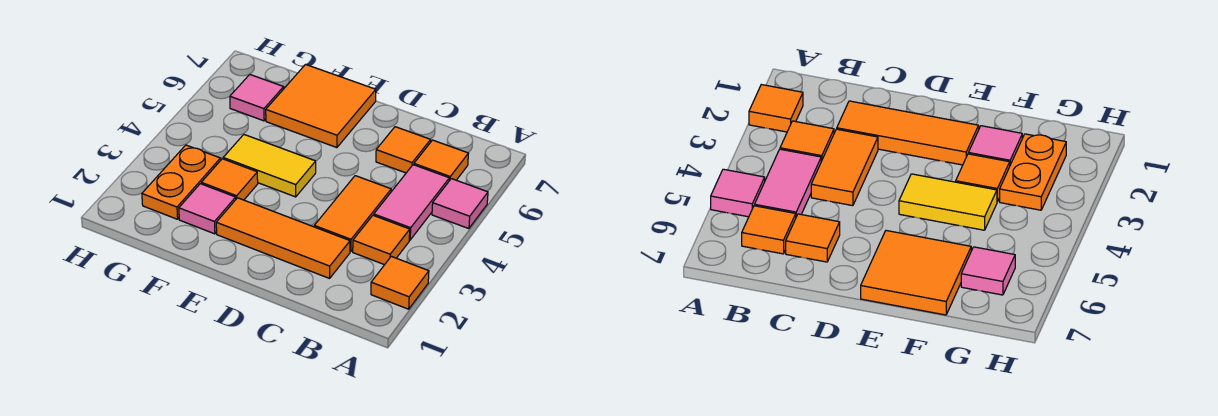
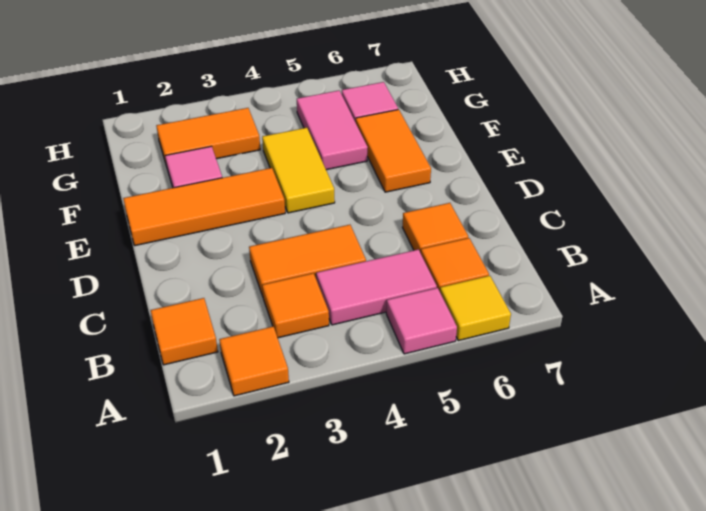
none -> yellow 1x1 tile [440,276,511,341]
orange 1x3 tile [216,198,350,278] -> orange 1x3 tile turned to [123,168,285,246]
orange 2x2 tile [266,64,376,148] -> orange 1x2 tile [356,110,431,192]
orange 1x1 tile [201,159,258,200] -> orange 1x1 tile moved to [151,298,218,365]
none -> pink 1x2 tile [297,91,368,170]
orange 1x2 plate [142,145,221,219] -> orange 1x2 tile [156,108,260,166]

